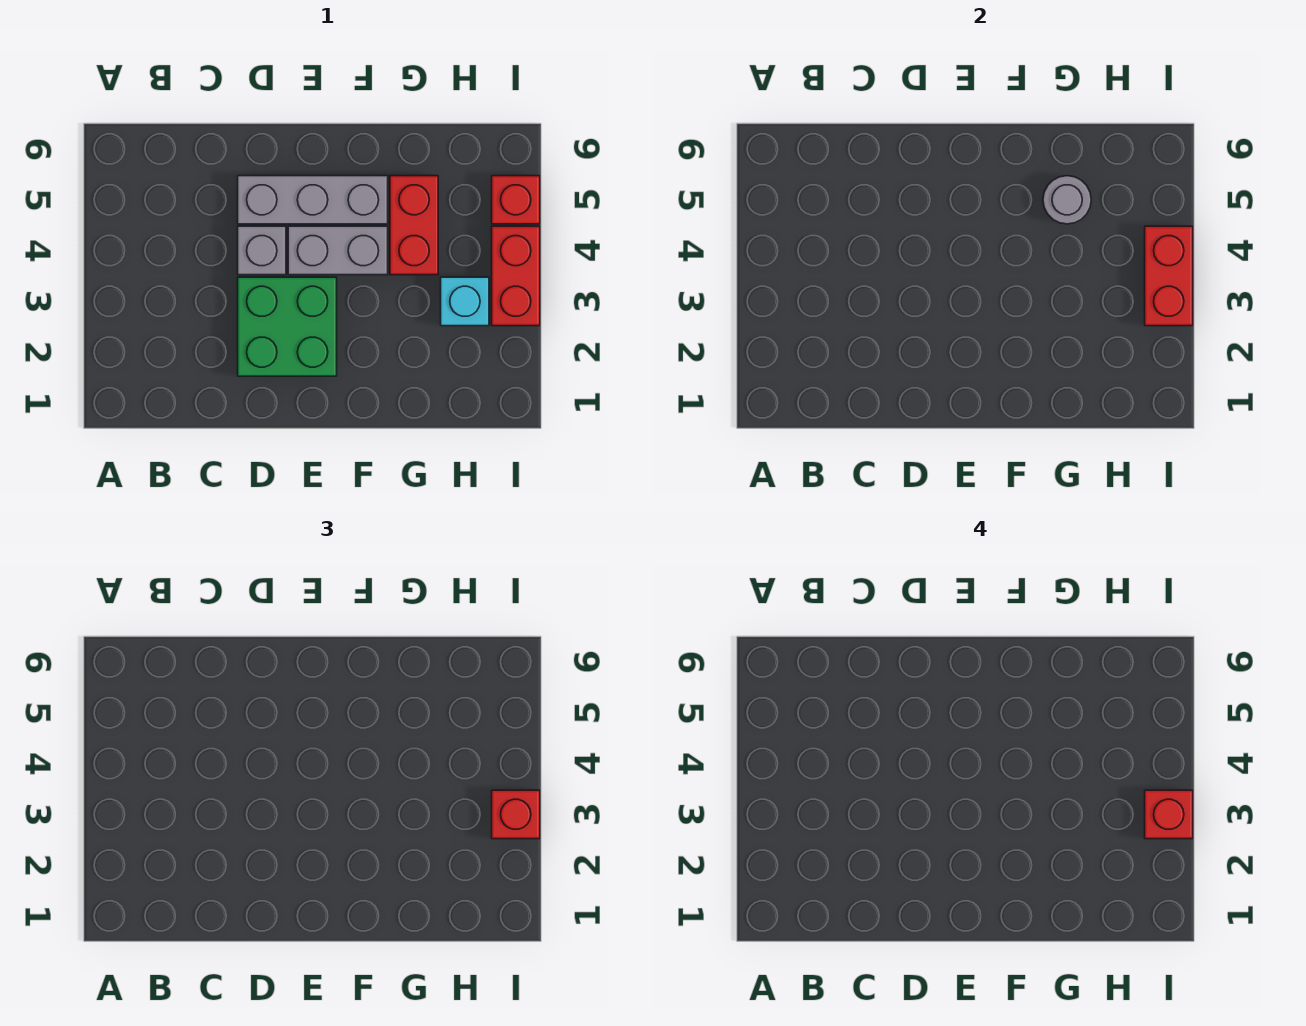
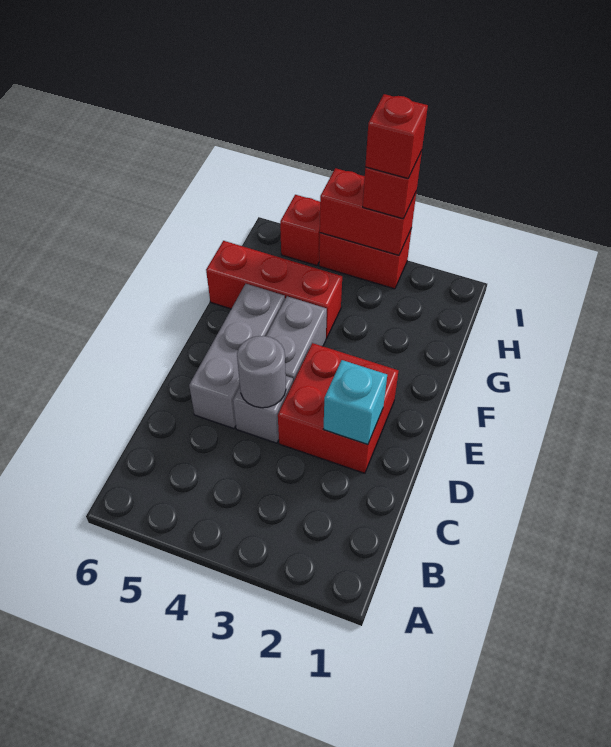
green 2x2 brick [238,277,337,376] -> red 2x2 brick [278,343,398,473]
red 1x2 brick [390,176,438,275] -> red 1x3 brick [206,241,342,339]
grey 1x1 round brick [1043,176,1091,224] -> grey 1x1 round brick moved to [237,336,286,408]
cyan 1x1 brick [441,277,489,326] -> cyan 1x1 brick moved to [324,360,387,445]

